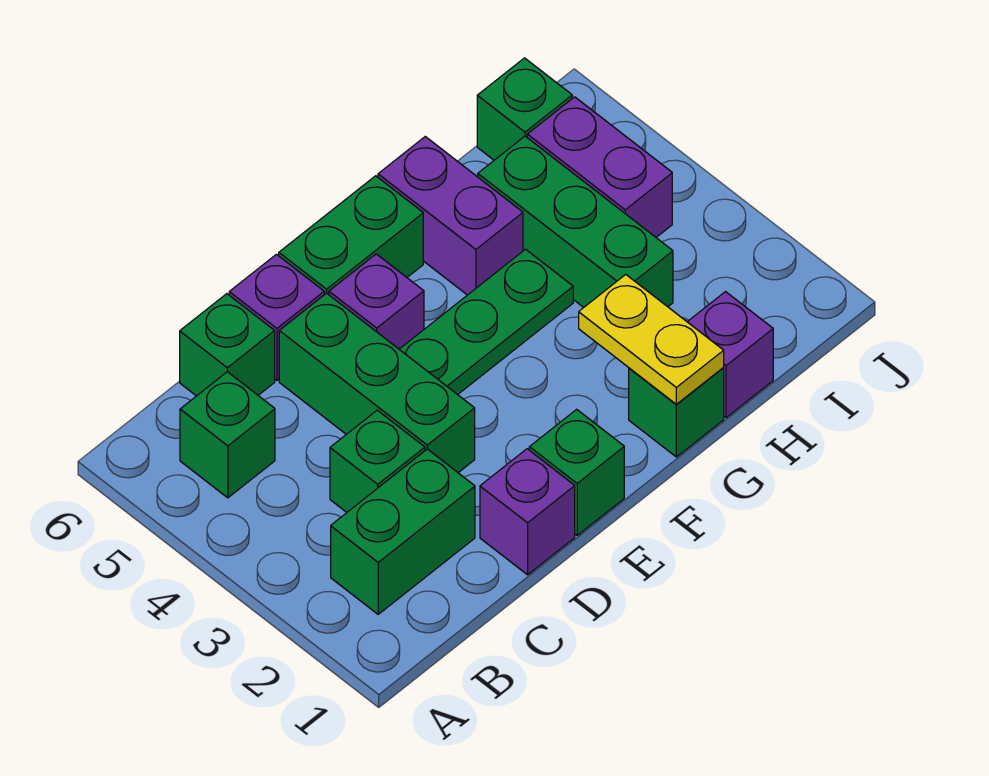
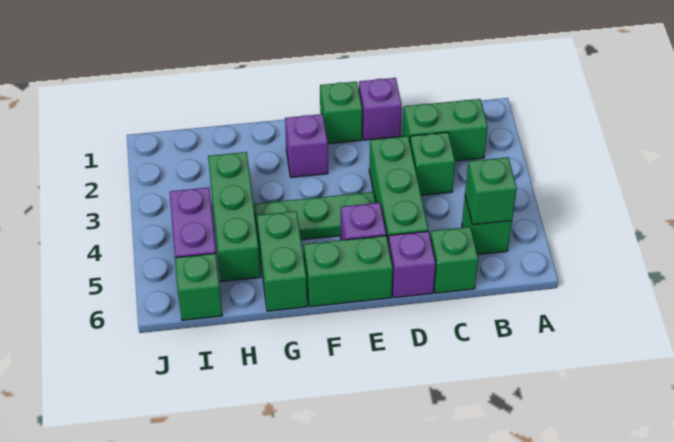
green 1x1 brick [629,368,724,457] -> green 1x1 brick moved to [465,157,517,225]
yellow 1x2 plate [579,275,724,404] -> none
purple 1x2 brick [378,137,523,295] -> green 1x2 brick [257,211,307,311]
purple 1x1 brick [688,292,773,418] -> purple 1x1 brick moved to [285,114,328,177]

